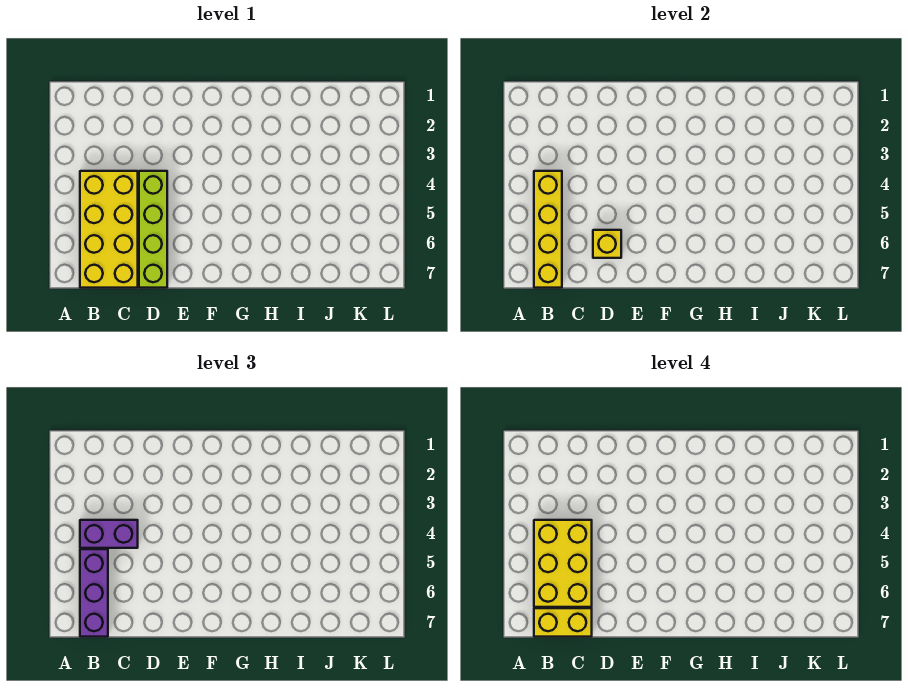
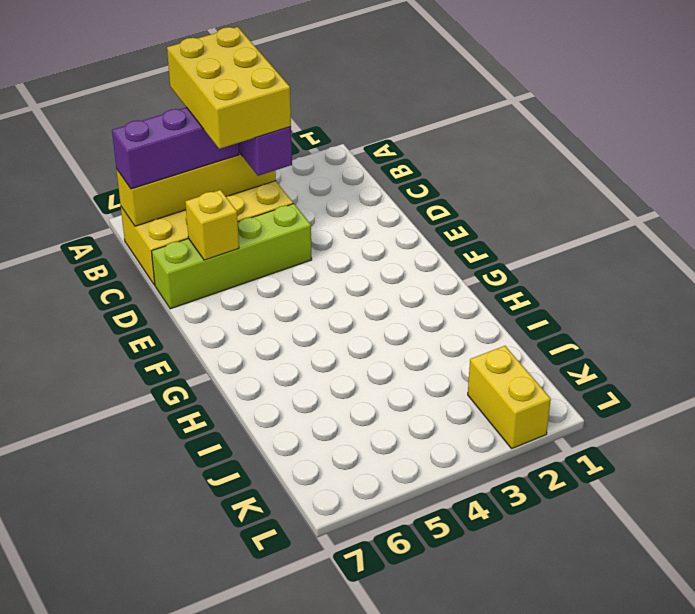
yellow 2x3 brick [534,520,592,607] -> yellow 2x3 brick turned to [167,27,291,149]
yellow 1x2 brick [534,608,592,637] -> yellow 1x2 brick moved to [468,346,551,448]

